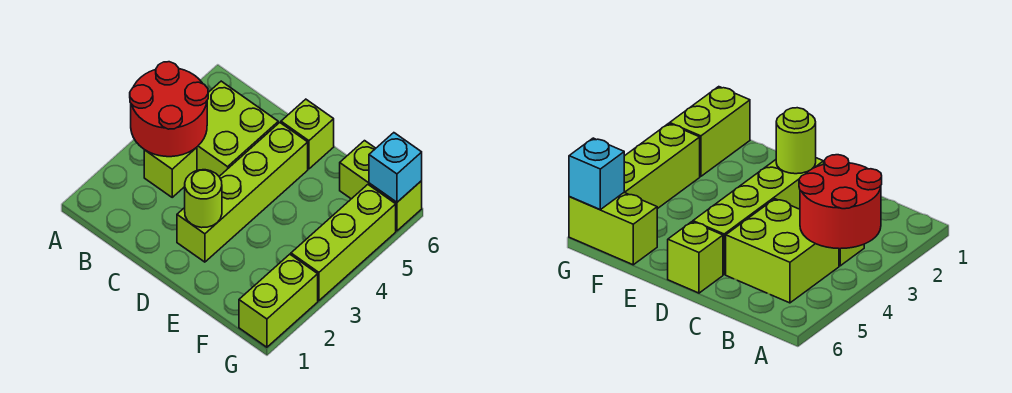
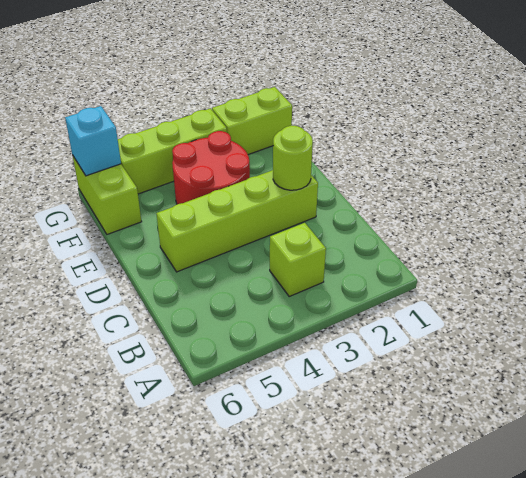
red 2x2 round brick [130,62,208,157] -> red 2x2 round brick moved to [172,131,250,204]
lime 2x2 brick [197,81,278,176] -> none
lime 1x1 brick [281,99,334,169] -> none

